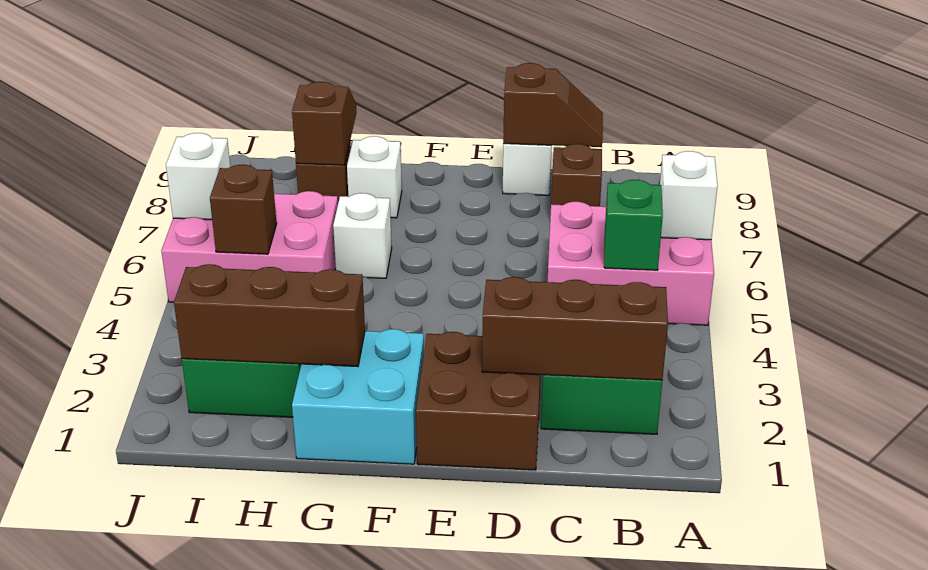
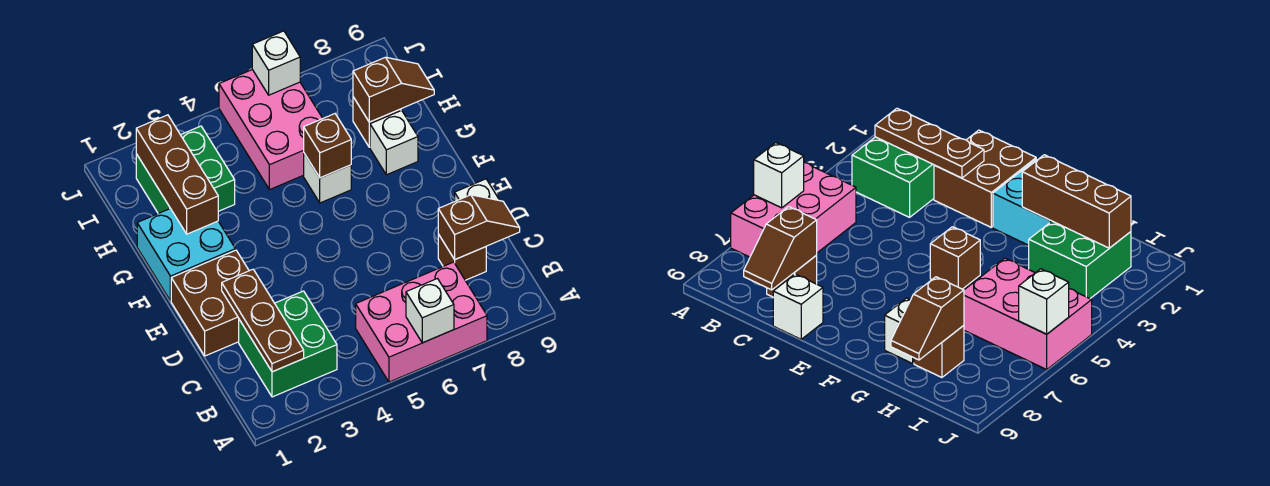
pink 2x3 brick [548,202,714,325] -> pink 2x3 brick turned to [356,262,487,382]
brown 1x3 brick [482,277,668,380] -> brown 1x3 plate [222,269,304,372]
green 1x1 brick [604,180,663,270] -> none
brown 1x2 slope [503,63,603,147] -> brown 1x2 slope turned to [438,195,520,259]
brown 1x1 brick [210,165,277,254] -> brown 1x1 brick moved to [304,114,351,178]

